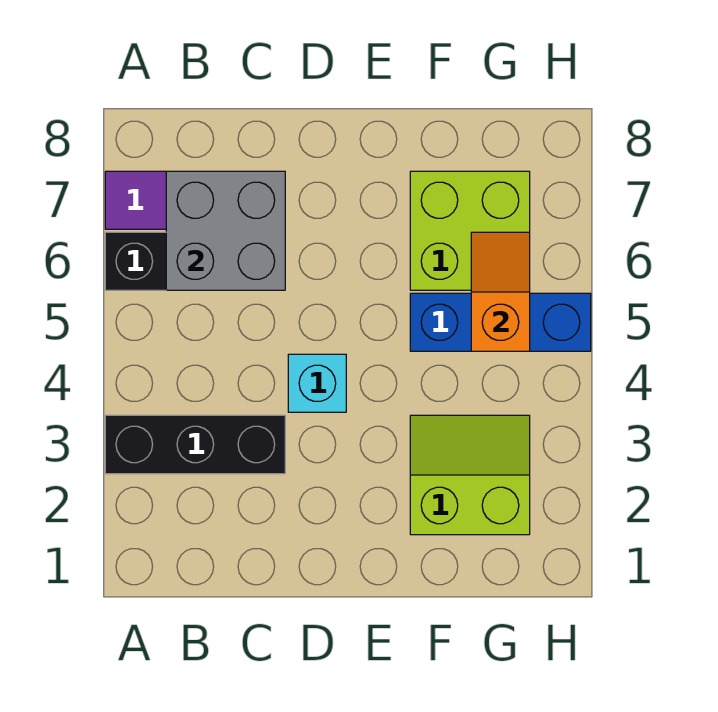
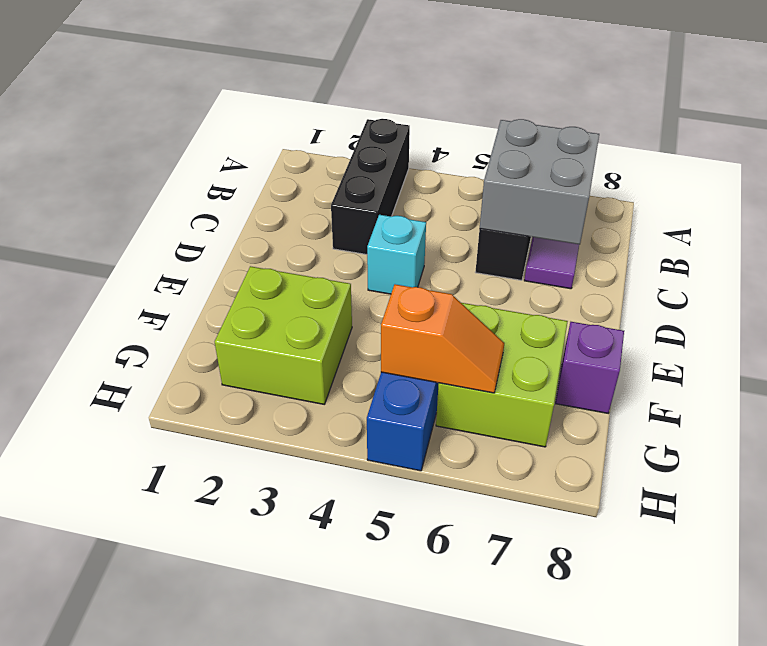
lime 2x2 slope [410,415,530,535] -> lime 2x2 brick [215,266,352,404]
none -> purple 1x1 brick [556,322,624,413]

